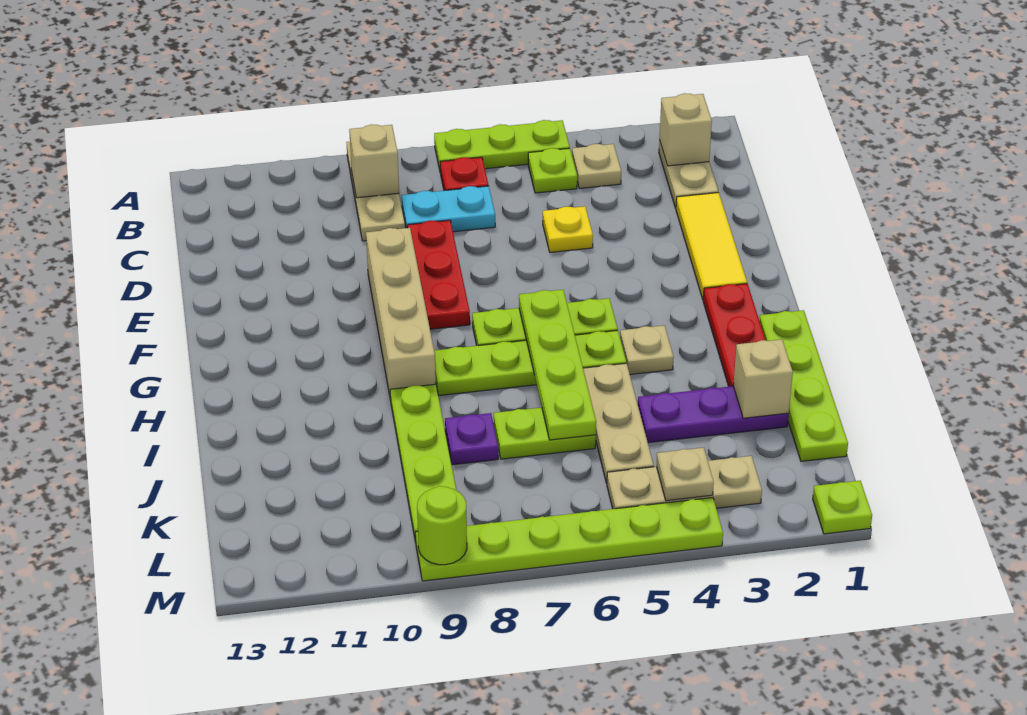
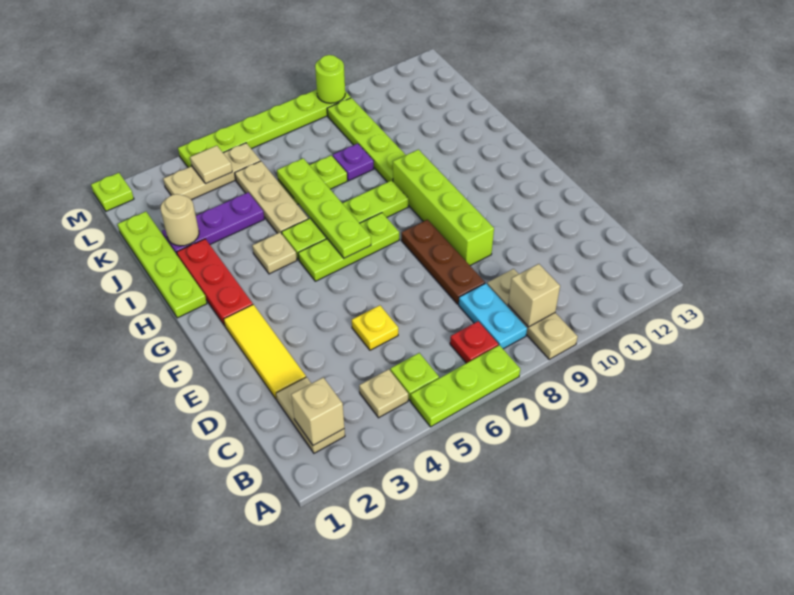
cyan 1x2 plate [402,186,495,232] -> cyan 1x2 plate turned to [459,283,527,349]
red 1x3 plate [407,220,470,329] -> brown 1x3 plate [401,220,485,304]
tan 1x4 brick [366,228,436,401] -> lime 1x4 brick [393,150,494,266]
tan 1x1 brick [733,339,793,418] -> tan 1x1 round brick [161,194,199,246]
tan 1x1 plate [656,448,714,501] -> tan 1x1 tile [190,146,232,184]

